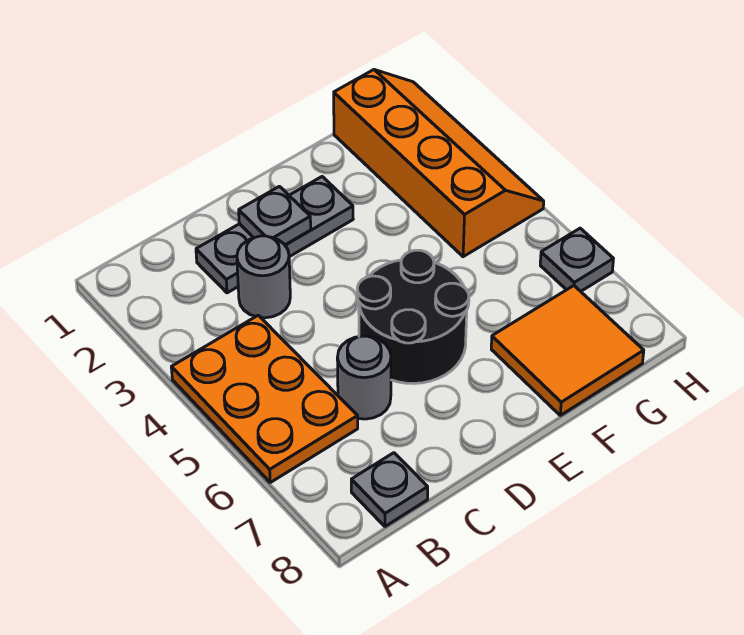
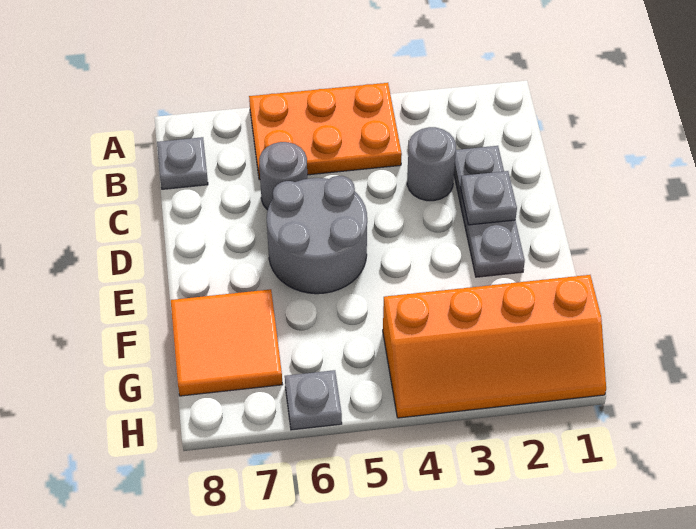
black 2x2 round brick [357,250,469,384] -> grey 2x2 round brick [267,176,367,294]

